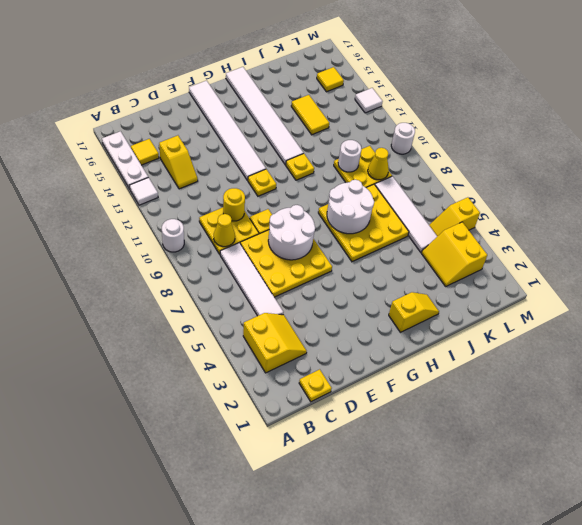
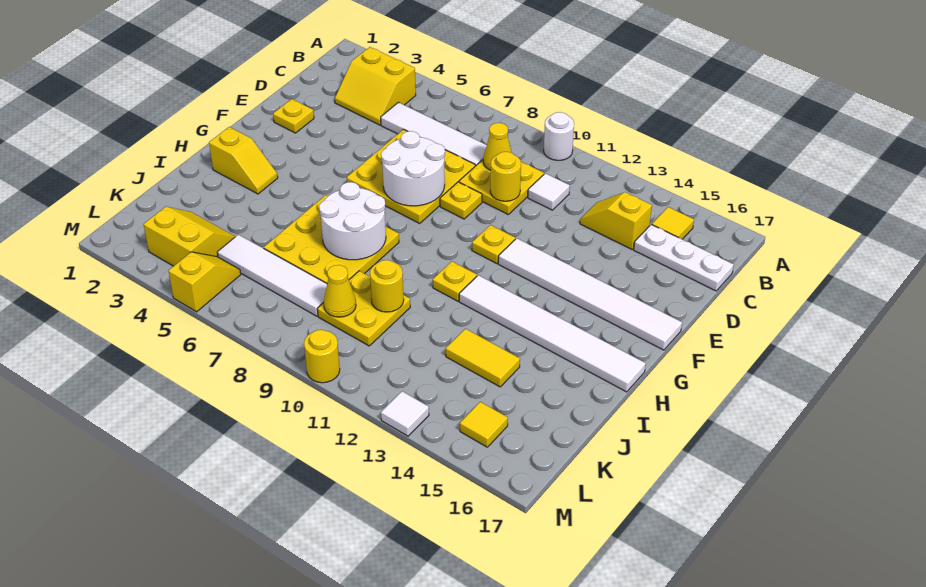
white 1x1 tile [130,177,158,205] -> white 1x1 tile moved to [528,173,570,210]
white 1x3 plate [102,131,148,189] -> white 1x3 plate moved to [634,225,734,291]
yellow 1x1 plate [299,369,332,402] -> yellow 1x1 plate moved to [273,99,314,133]
yellow 1x2 slope [389,292,439,332] -> yellow 1x2 slope turned to [209,127,278,194]
white 1x1 round brick [338,140,361,172] -> yellow 1x1 round brick [370,260,404,312]
white 1x1 round brick [391,123,415,154] -> yellow 1x1 round brick [304,330,340,383]

